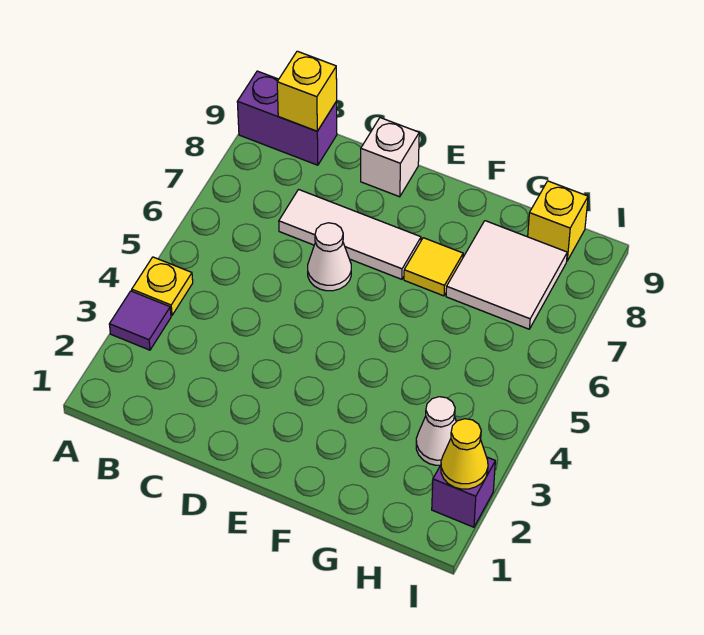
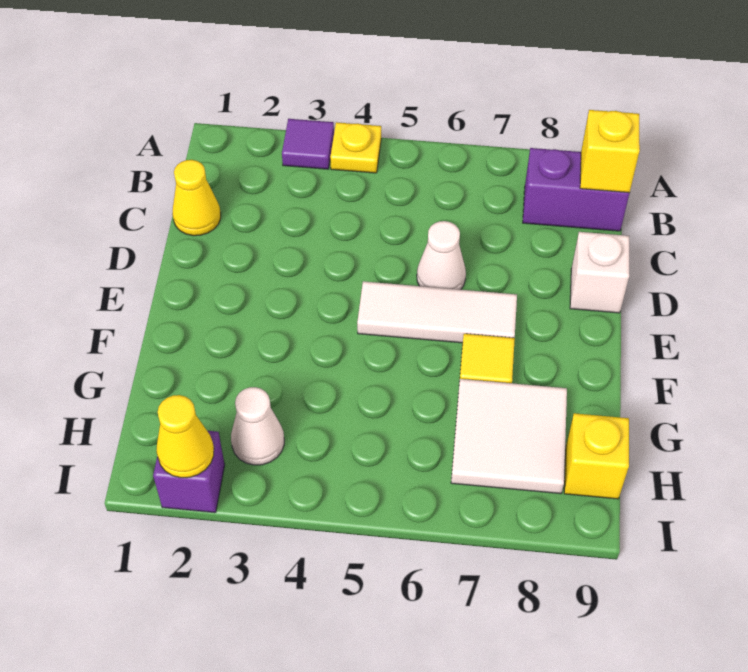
purple 1x2 brick [237,71,337,165] -> purple 1x2 brick turned to [523,148,629,231]
none -> yellow 1x1 cone [172,160,221,236]
white 1x3 tile [279,190,421,279] -> white 1x3 tile turned to [357,281,517,343]

